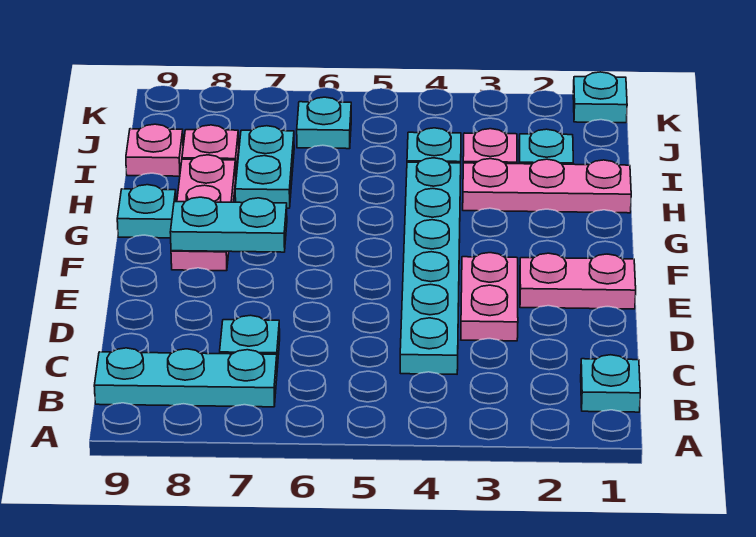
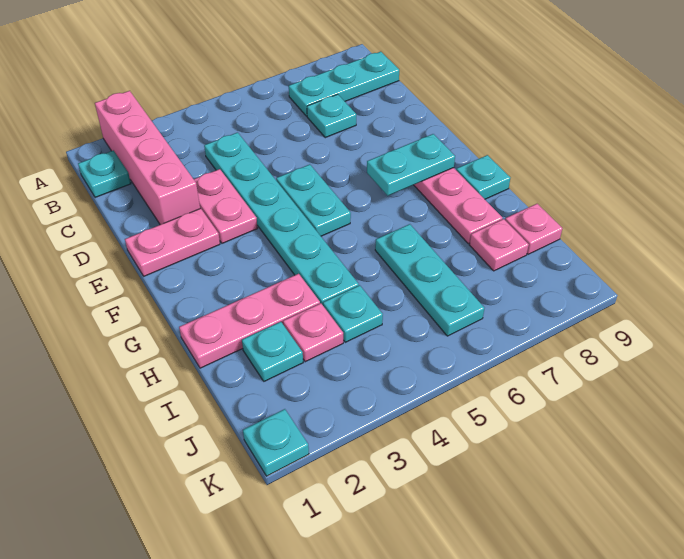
none -> pink 1x4 brick [95,91,200,225]
cyan 1x2 plate [235,126,294,208] -> cyan 1x2 plate moved to [276,164,351,236]
cyan 1x1 plate [297,97,351,149] -> cyan 1x3 plate [375,224,484,336]

